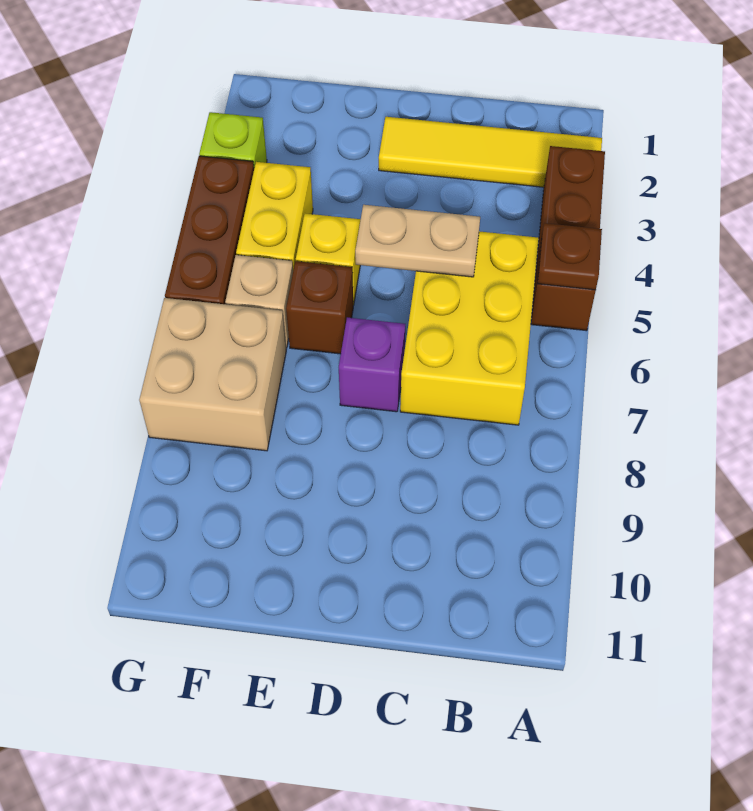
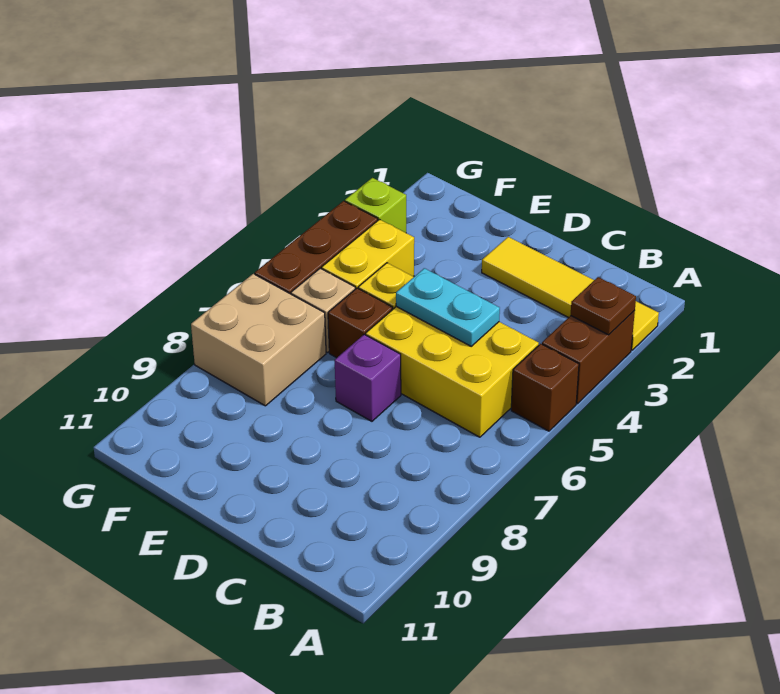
brown 1x1 plate [537,223,602,290] -> brown 1x1 plate moved to [571,277,636,335]
yellow 2x3 brick [400,231,539,425] -> yellow 2x3 brick turned to [366,307,539,437]
tan 1x2 plate [355,205,480,277] -> cyan 1x2 plate [396,268,500,346]

